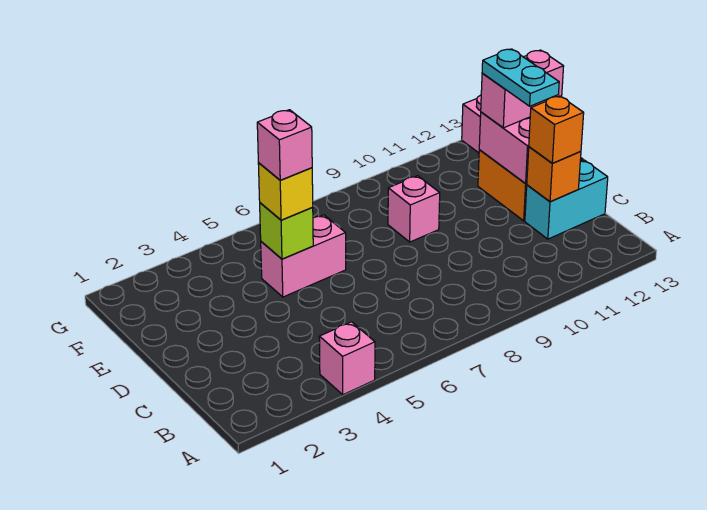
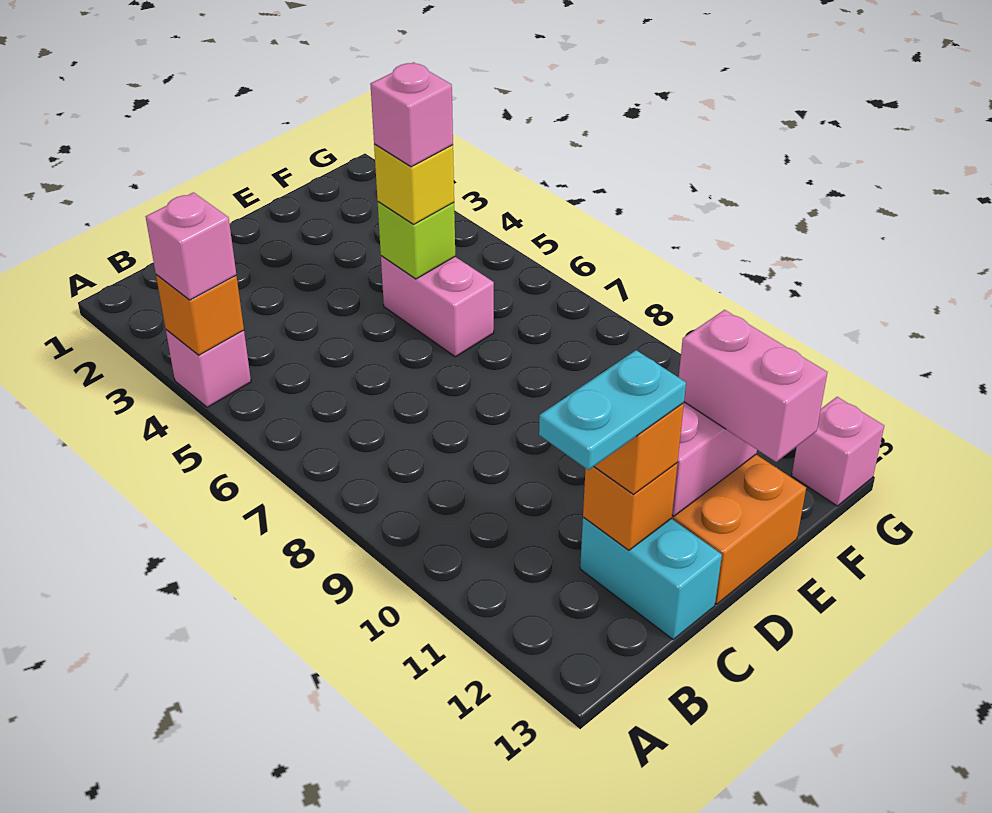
none -> orange 1x1 brick [156,275,244,355]
cyan 1x2 plate [482,49,559,106] -> cyan 1x2 plate moved to [539,350,686,470]
pink 1x1 brick [388,176,440,242] -> pink 1x1 brick moved to [146,192,236,300]

